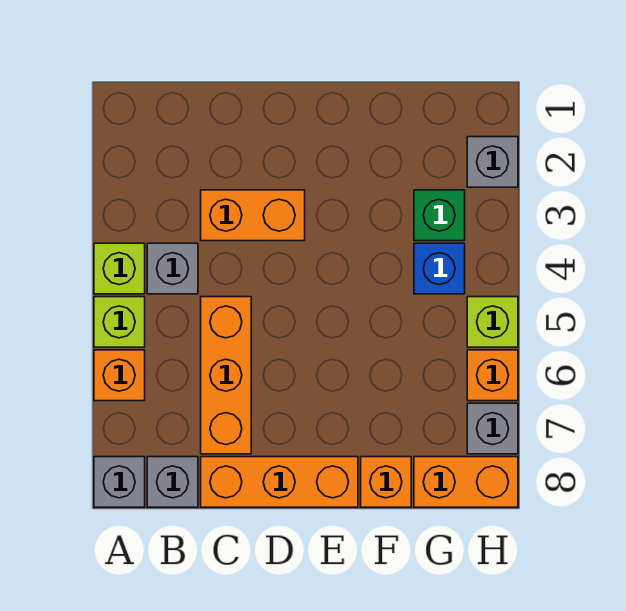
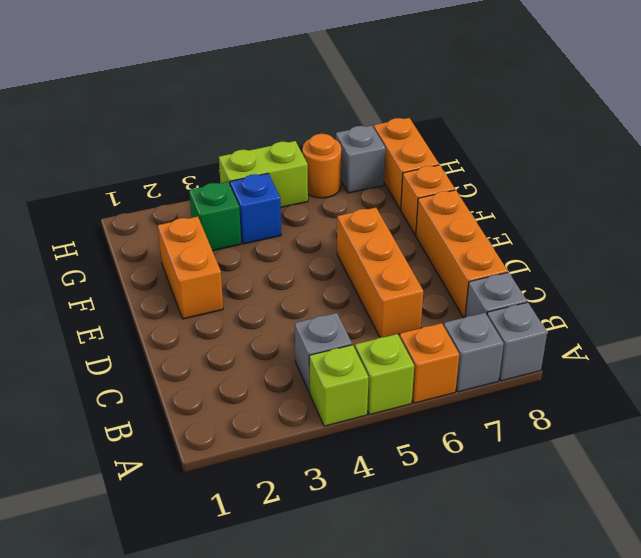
orange 1x2 brick [201,190,305,241] -> orange 1x2 brick moved to [158,217,223,319]
orange 1x3 brick [201,297,251,454] -> orange 1x3 brick turned to [337,208,423,338]
grey 1x1 brick [467,137,518,187] -> grey 1x1 brick moved to [444,313,504,392]
lime 1x1 brick [467,297,518,347] -> lime 1x2 brick [219,141,308,207]
orange 1x1 brick [467,350,518,401] -> orange 1x1 round brick [302,134,341,198]

